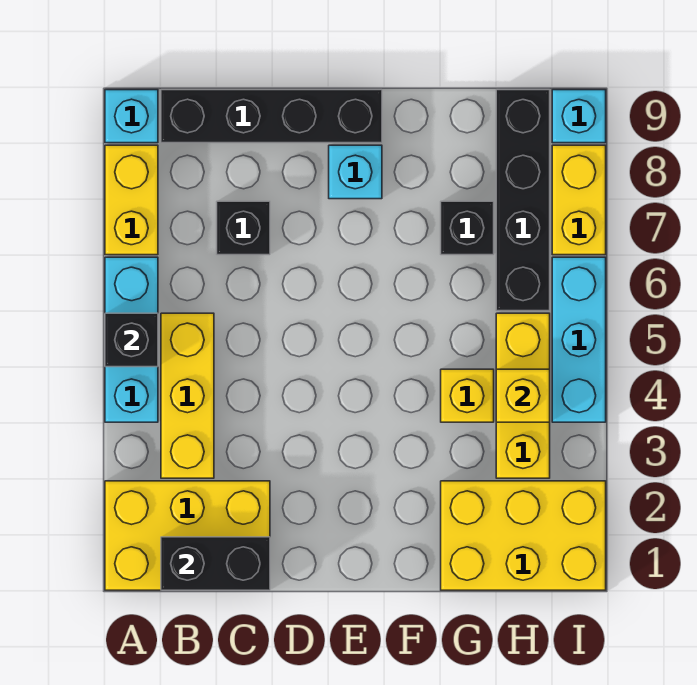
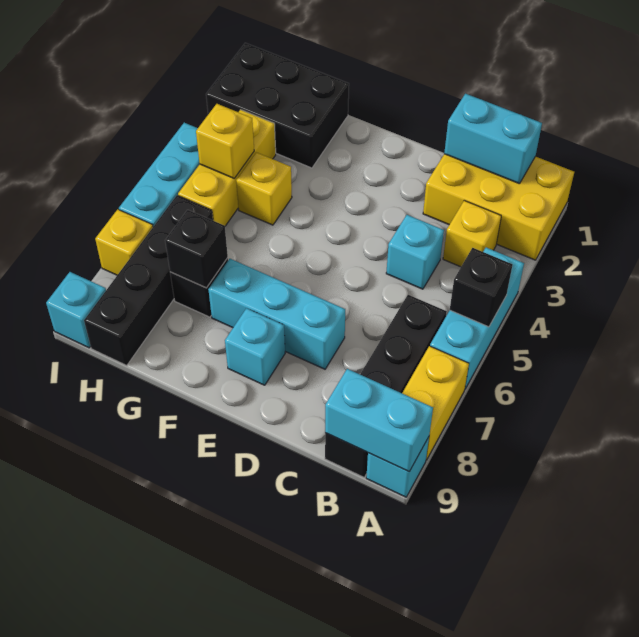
none -> cyan 1x2 brick [325,369,433,472]
black 1x2 brick [161,537,270,590] -> cyan 1x2 brick [444,94,542,184]
yellow 1x3 brick [161,313,214,478] -> yellow 1x1 brick [443,200,501,267]
black 1x4 brick [161,90,382,143] -> black 1x4 brick turned to [325,295,447,477]
none -> cyan 1x1 brick [386,215,444,289]
black 1x1 brick [217,201,270,255] -> black 1x1 brick moved to [165,210,228,288]
none -> cyan 1x3 brick [208,259,345,369]
yellow 2x3 brick [441,481,606,590] -> black 2x3 brick [206,43,349,168]
yellow 1x2 brick [552,145,606,255] -> yellow 1x1 brick [95,209,153,275]

